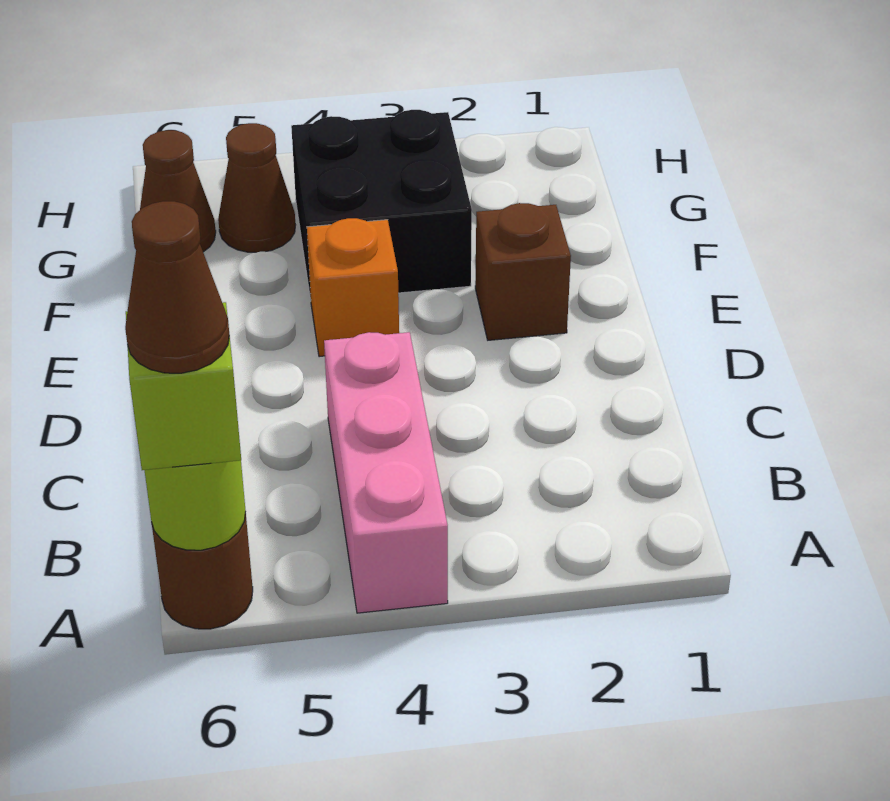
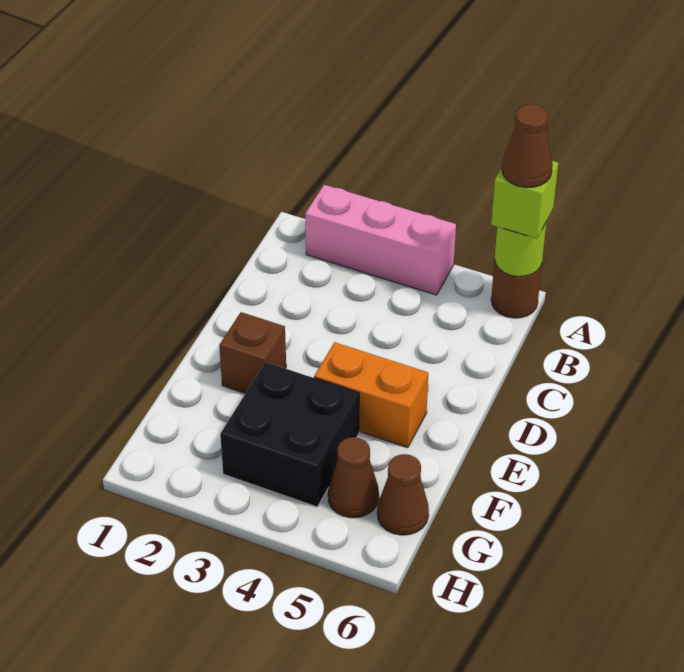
pink 1x3 brick [324,332,448,613] -> pink 1x3 brick turned to [305,185,456,295]
orange 1x1 brick [307,218,399,357] -> orange 1x2 brick [314,342,428,448]

